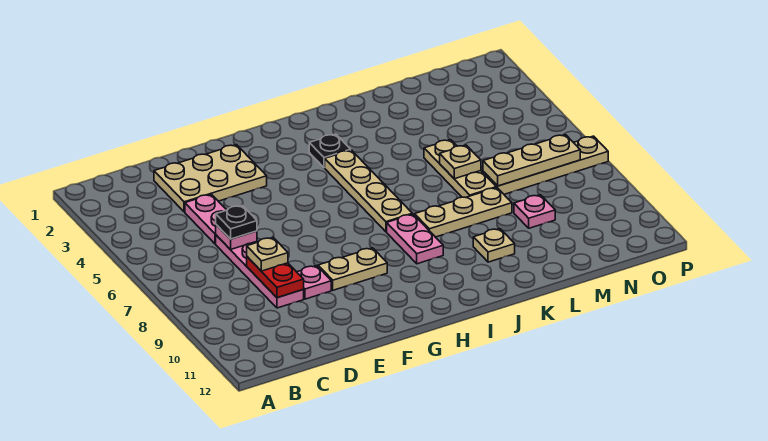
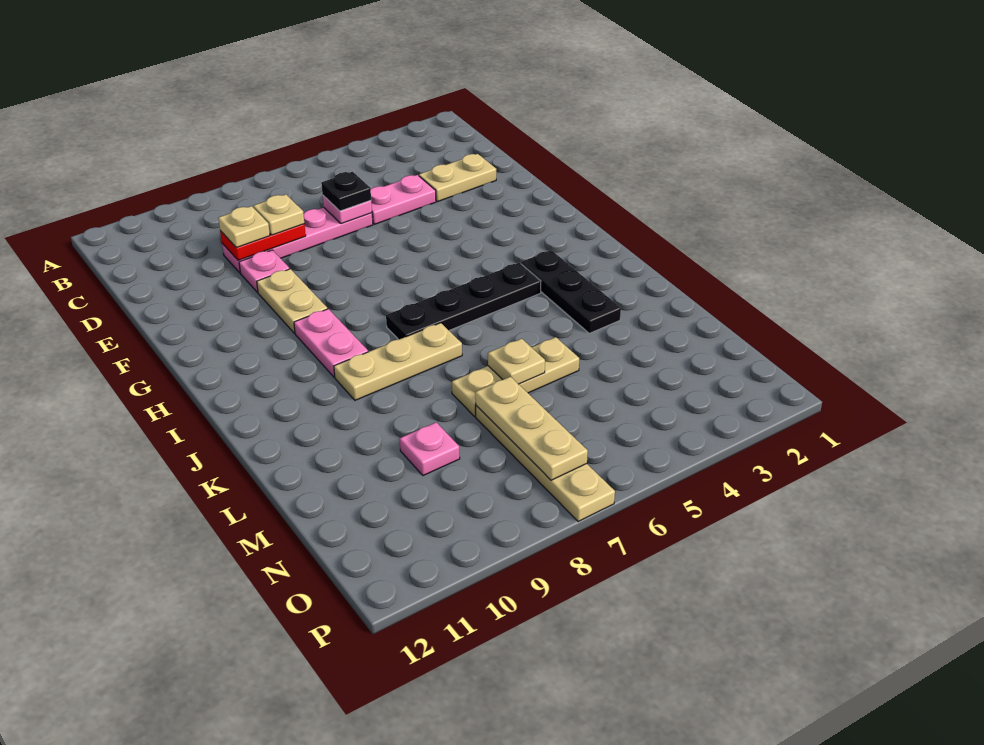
tan 2x3 plate [154,145,267,212] -> tan 1x2 plate [419,154,496,202]
black 1x1 plate [309,134,351,168] -> black 1x3 plate [521,250,621,333]
tan 1x4 plate [325,150,412,232] -> black 1x4 plate [386,263,541,340]
pink 1x2 plate [387,214,443,264] -> pink 1x2 plate turned to [294,309,368,377]
tan 1x3 plate [415,188,512,237] -> tan 1x3 plate turned to [334,323,462,400]
tan 1x1 plate [473,229,515,262] -> tan 1x1 plate moved to [218,206,270,247]

